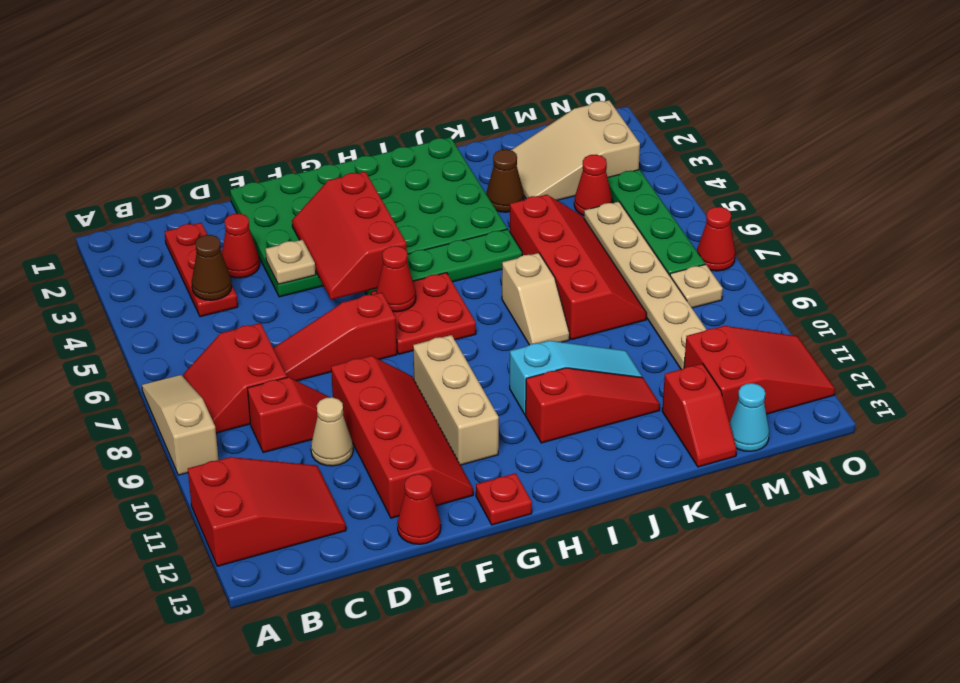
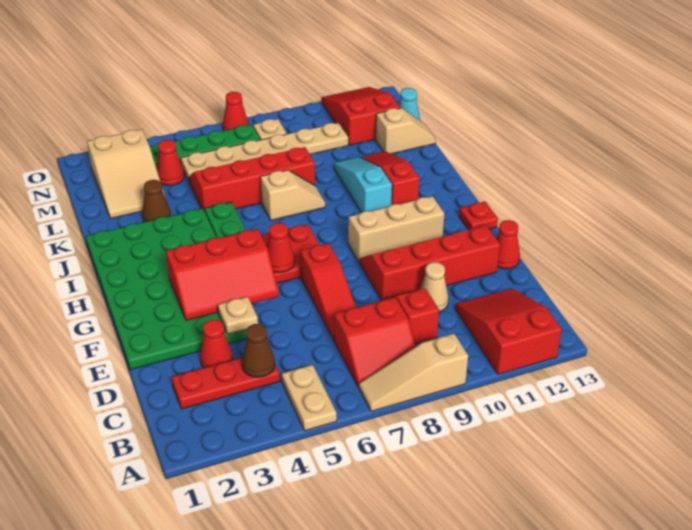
none -> tan 1x2 plate [282,365,337,431]
red 1x2 slope [662,364,737,467] -> tan 1x2 slope [376,108,436,154]

